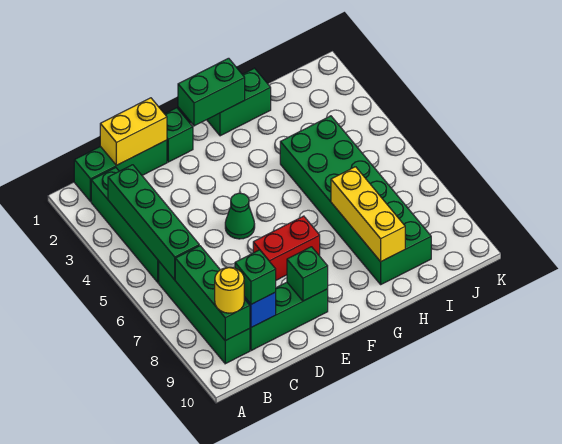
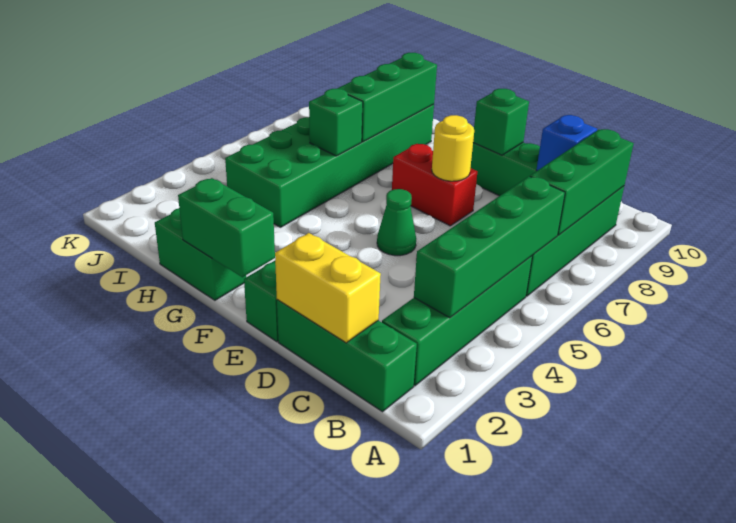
yellow 1x1 round brick [215,267,244,313] -> yellow 1x1 round brick moved to [432,115,474,181]
green 1x1 brick [235,250,276,304] -> green 1x1 brick moved to [309,89,363,156]
yellow 1x3 brick [331,167,405,262] -> green 1x3 brick [337,53,437,142]

